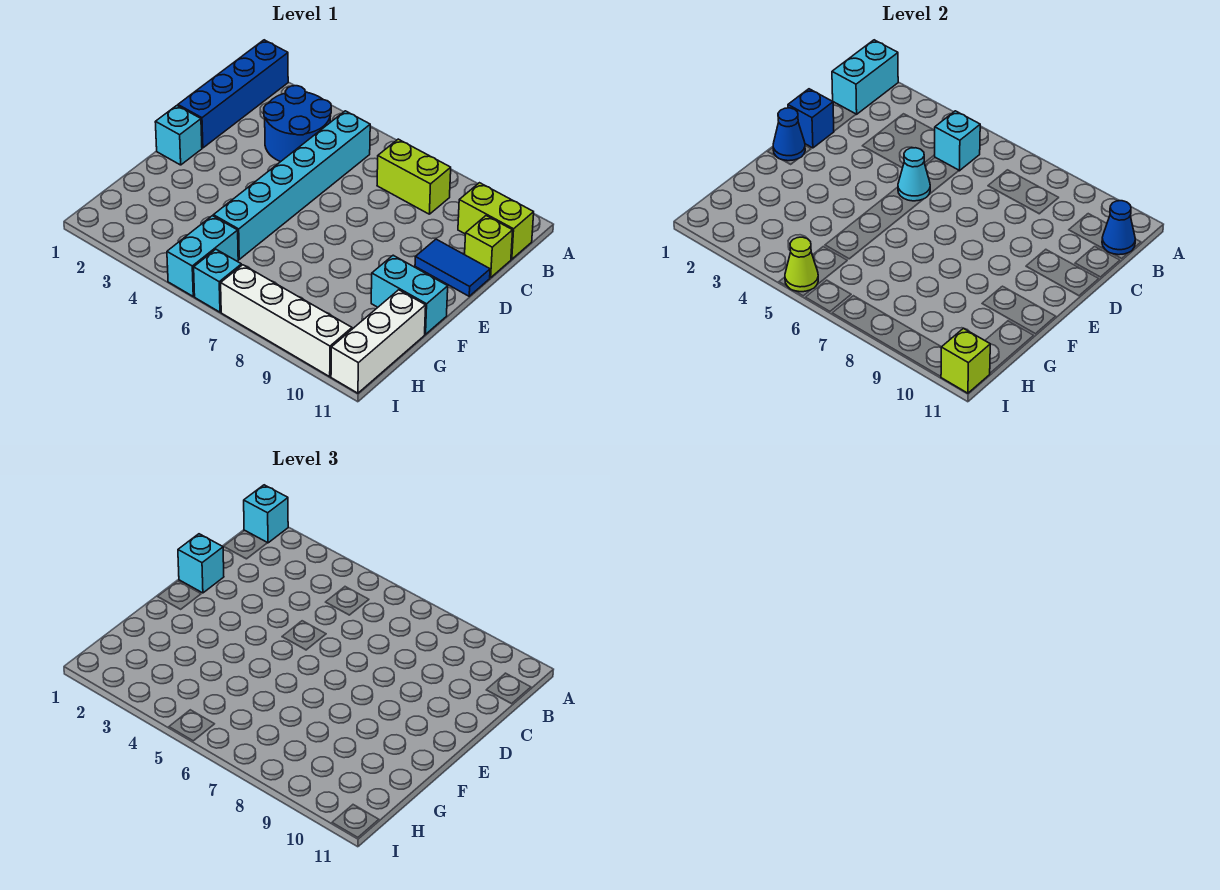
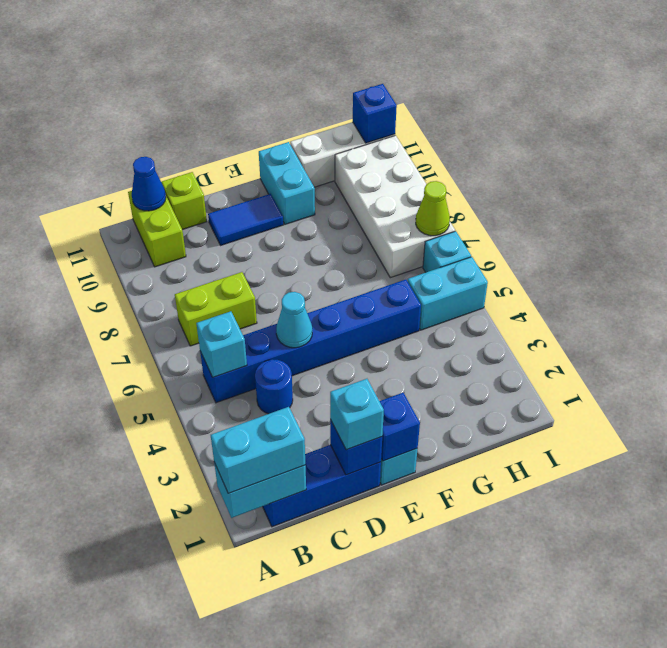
blue 1x4 brick [178,40,288,148] -> blue 1x3 brick [263,445,381,527]
cyan 1x1 brick [244,485,288,543] -> cyan 1x2 brick [211,407,305,493]
blue 2x2 round brick [264,86,331,162] -> blue 1x1 round brick [255,359,293,414]
cyan 1x6 brick [213,111,370,259] -> blue 1x6 brick [200,280,421,403]
lime 1x2 brick [377,139,451,214] -> lime 1x2 brick turned to [175,272,257,346]
blue 1x2 tile [415,239,490,296] -> blue 1x2 tile turned to [208,194,283,245]
blue 1x1 cone [773,108,805,161] -> blue 1x1 brick [380,393,420,461]
lime 1x1 cone [785,237,818,292] -> lime 1x1 cone moved to [416,181,450,236]
white 1x4 brick [221,265,352,377] -> white 2x4 brick [335,135,455,278]
lime 1x1 brick [941,328,990,393] -> blue 1x1 brick [353,84,397,143]

